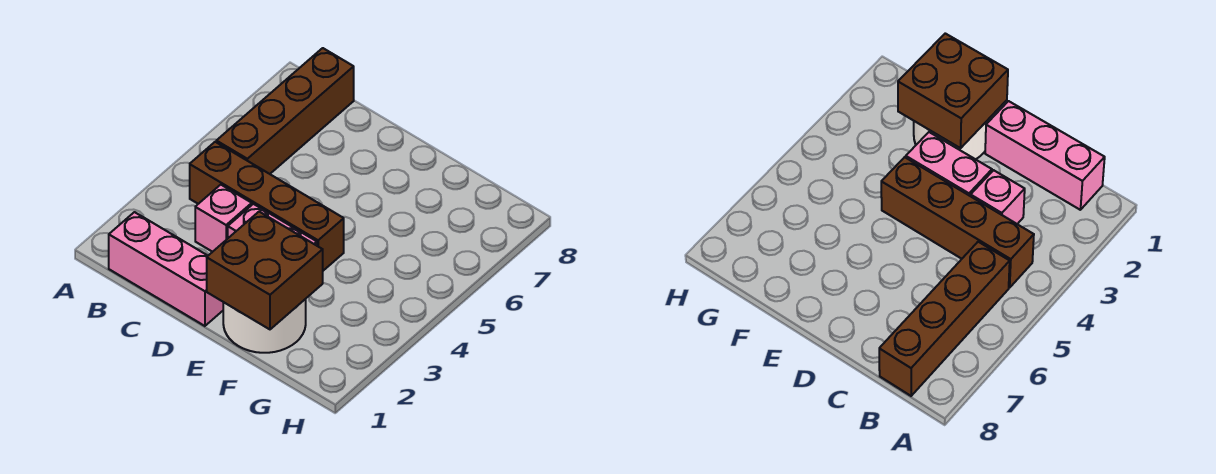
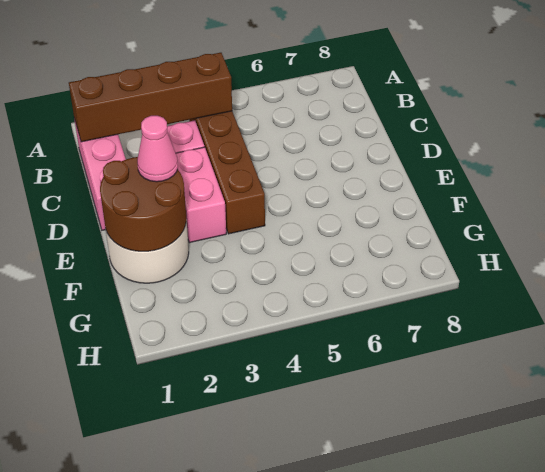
brown 1x4 brick [216,48,354,174] -> brown 1x4 brick moved to [69,53,232,142]
brown 2x2 brick [207,212,323,329] -> brown 2x2 round brick [100,157,186,251]
none -> pink 1x1 cone [137,116,178,182]

